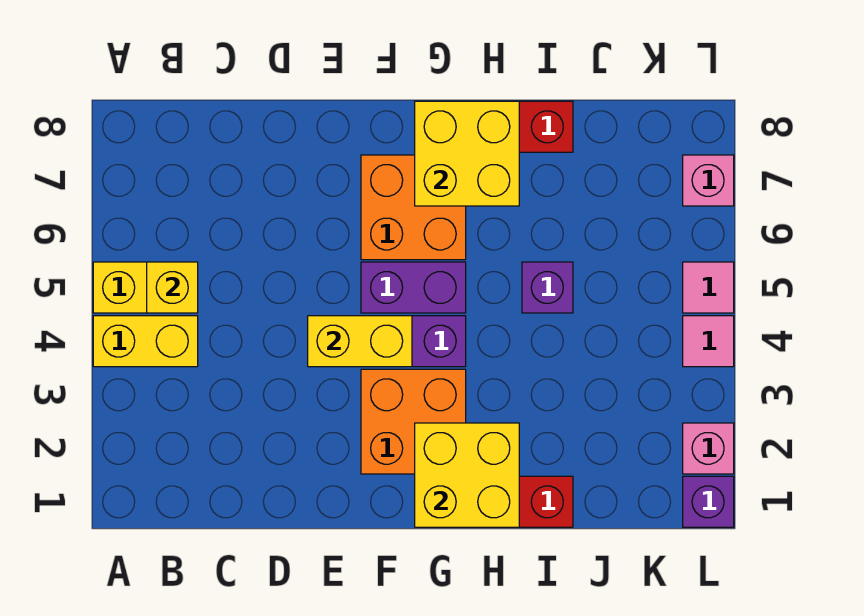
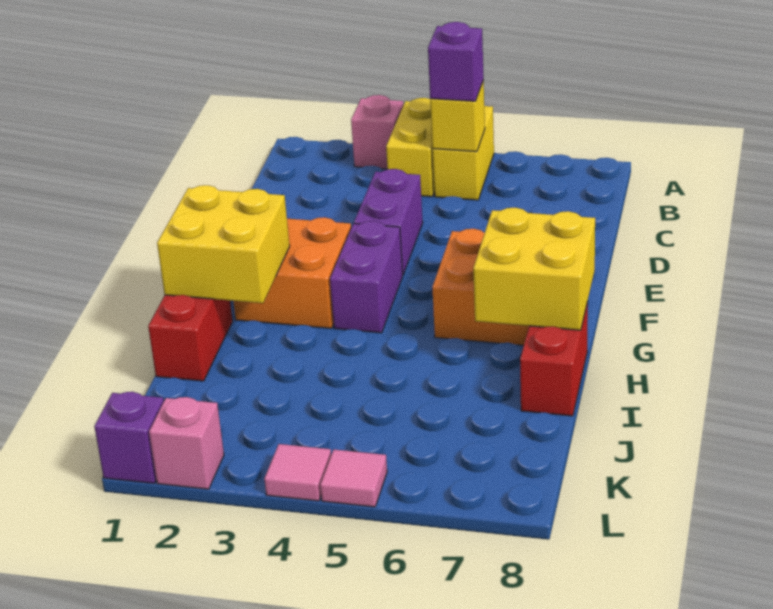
yellow 1x2 brick [308,316,412,367] -> none
purple 1x2 brick [361,262,466,313] -> purple 1x2 brick moved to [354,169,423,274]
purple 1x1 brick [522,262,573,313] -> purple 1x1 brick moved to [428,22,484,101]
pink 1x1 brick [683,155,734,206] -> pink 1x1 brick moved to [351,95,403,169]

